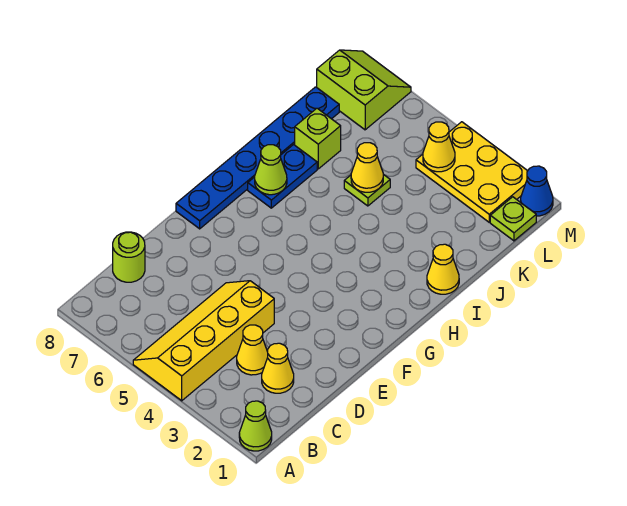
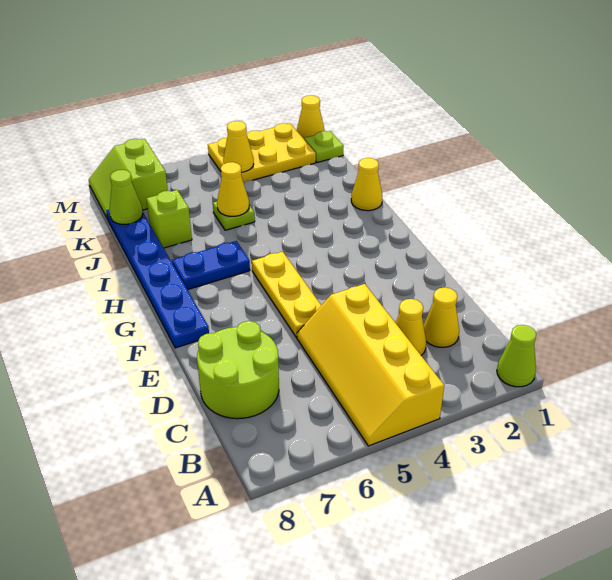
lime 1x1 round brick [113,232,145,282] -> lime 2x2 round brick [197,321,279,419]
none -> yellow 1x3 plate [252,252,321,338]
blue 1x2 plate [248,145,317,208] -> blue 1x2 plate turned to [172,241,250,290]
lime 1x1 cone [255,145,287,195] -> lime 1x1 cone moved to [109,170,143,224]
lime 2x2 slope [317,50,411,130] -> lime 2x2 slope turned to [89,139,168,219]
blue 1x1 cone [521,166,553,216] -> yellow 1x1 cone [297,95,325,139]

